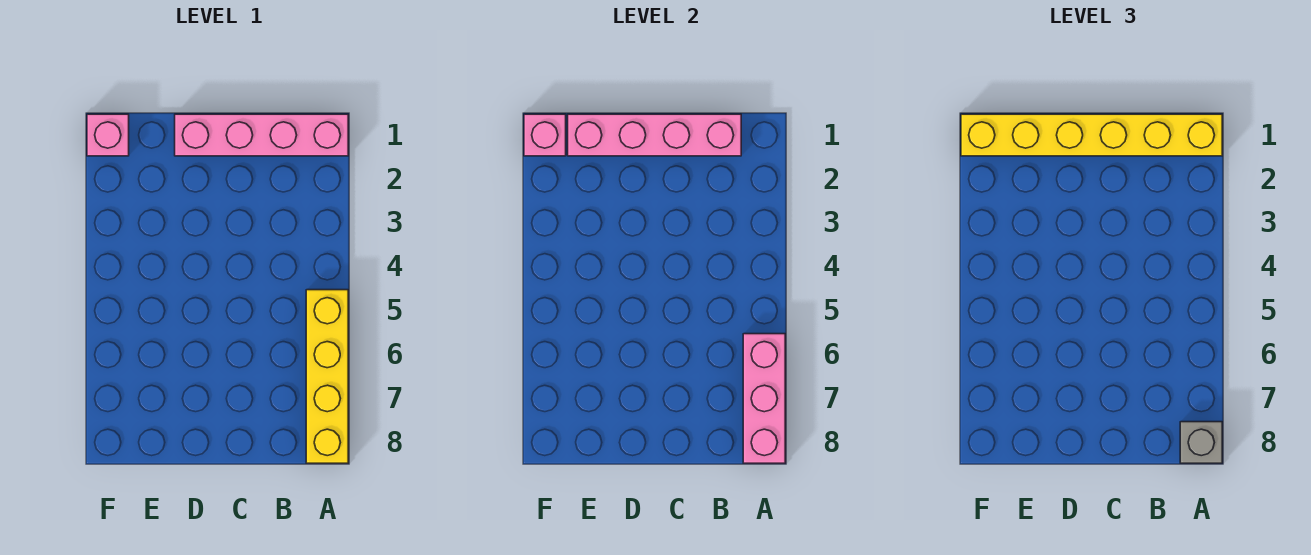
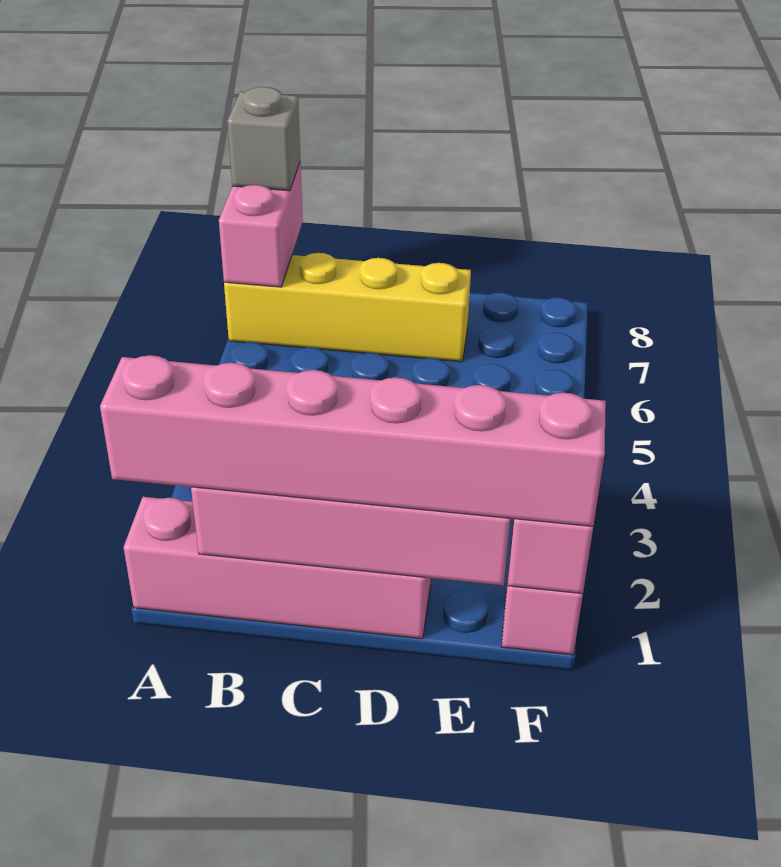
yellow 1x6 brick [961,114,1222,156] -> pink 1x6 brick [100,355,606,526]
yellow 1x4 brick [306,290,348,463] -> yellow 1x4 brick turned to [224,253,471,362]
pink 1x3 brick [743,334,785,463] -> pink 1x2 brick [219,162,303,287]

